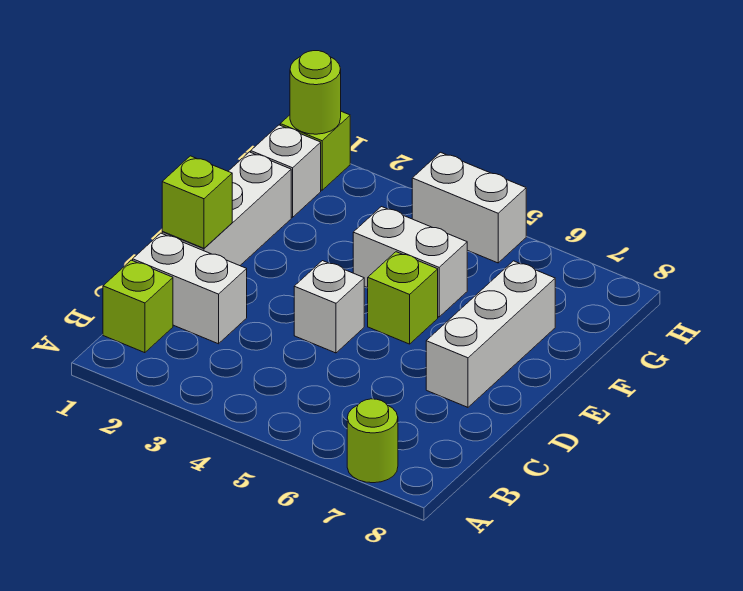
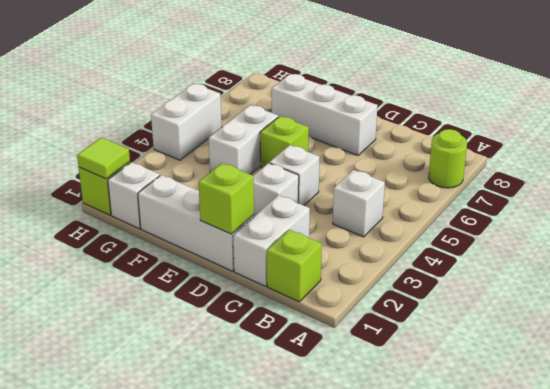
none -> white 1x1 brick [333,170,385,237]
none -> white 1x1 brick [253,163,299,216]
lime 1x1 round brick [290,51,341,134] -> lime 1x1 tile [77,138,130,179]

